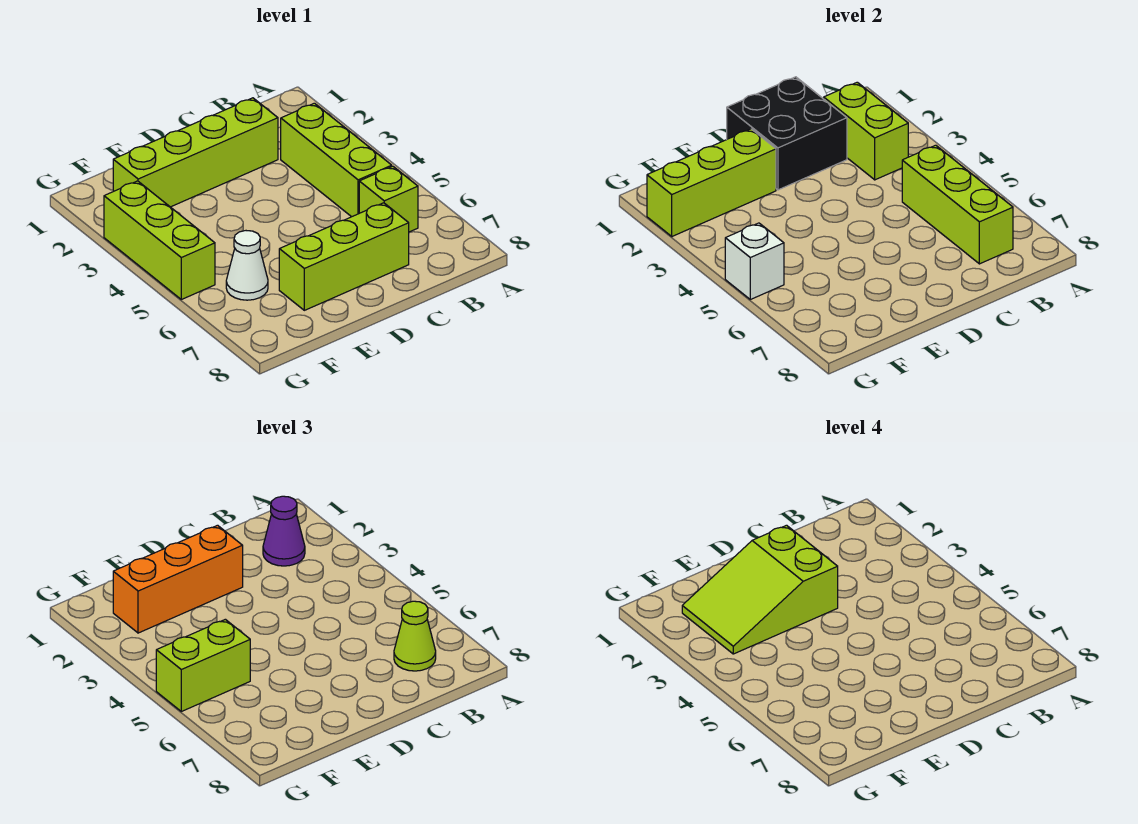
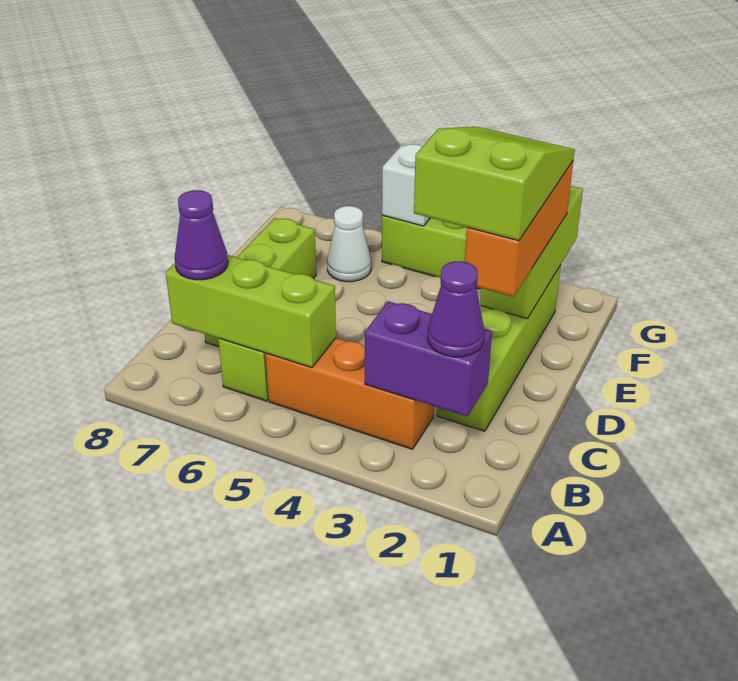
lime 1x2 brick [824,82,908,180] -> purple 1x2 brick [365,301,492,417]
lime 1x3 brick [281,103,392,217] -> orange 1x3 brick [266,338,434,449]
lime 1x1 cone [394,601,436,671] -> purple 1x1 cone [175,190,228,280]
black 2x2 brick [727,77,847,190] -> none
lime 1x2 brick [156,619,250,711] -> none

